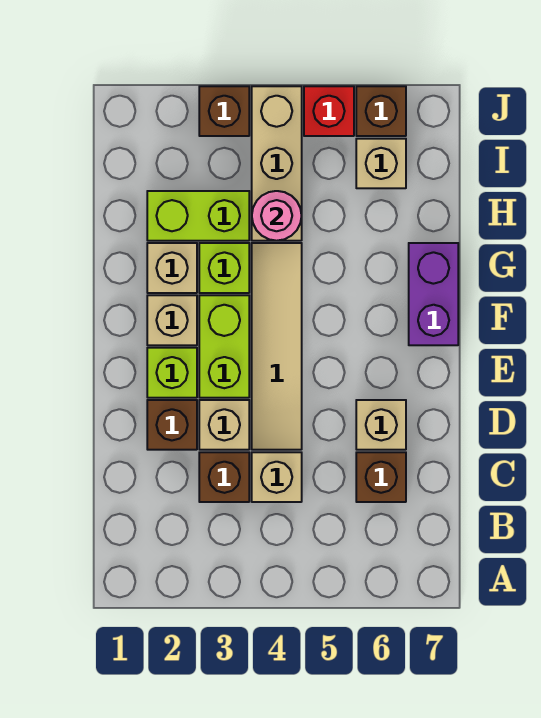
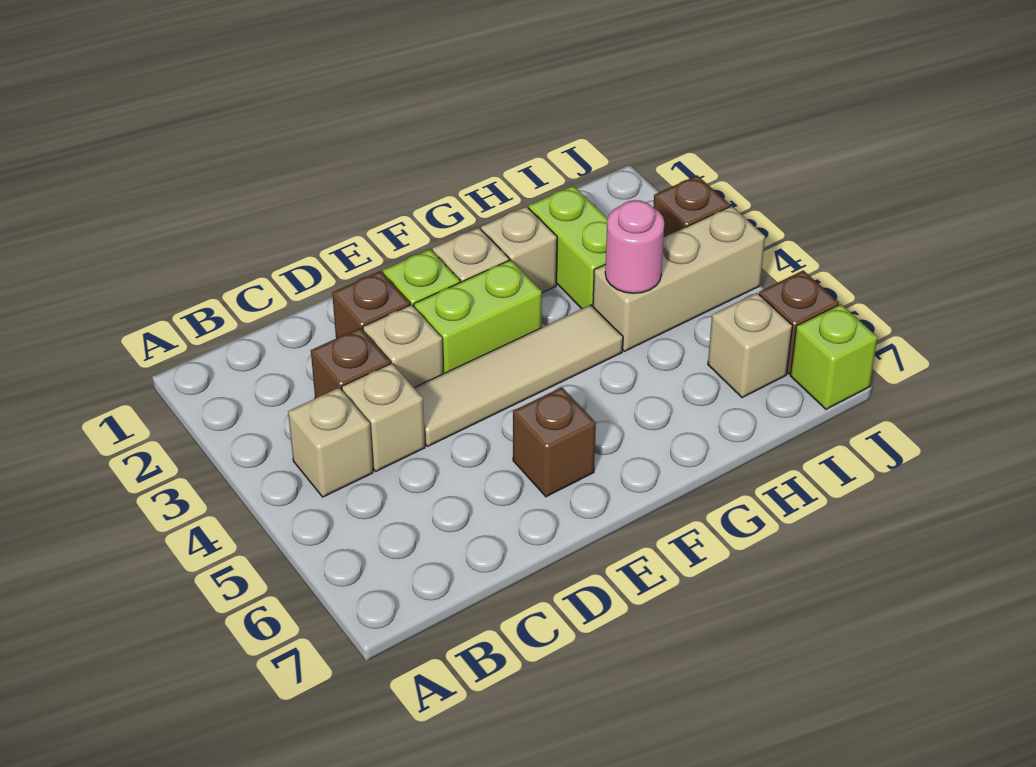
brown 1x1 brick [356,452,406,502] -> brown 1x1 brick moved to [513,387,596,497]
tan 1x1 brick [356,400,406,450] -> tan 1x1 brick moved to [288,388,373,497]
purple 1x2 brick [409,243,458,345] -> none
lime 1x1 brick [199,243,249,293] -> lime 1x1 brick moved to [790,304,878,409]
red 1x1 brick [304,86,354,136] -> none

